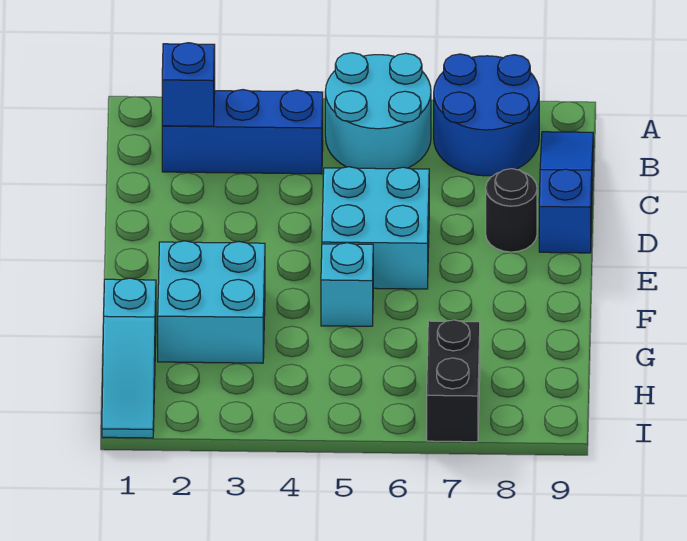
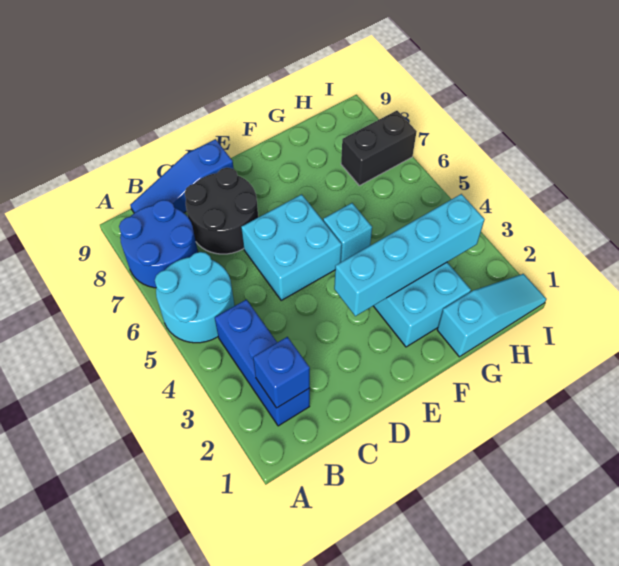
black 1x1 round brick [486,169,537,252] -> black 2x2 round brick [185,168,258,254]
none -> cyan 1x4 brick [334,194,485,316]

